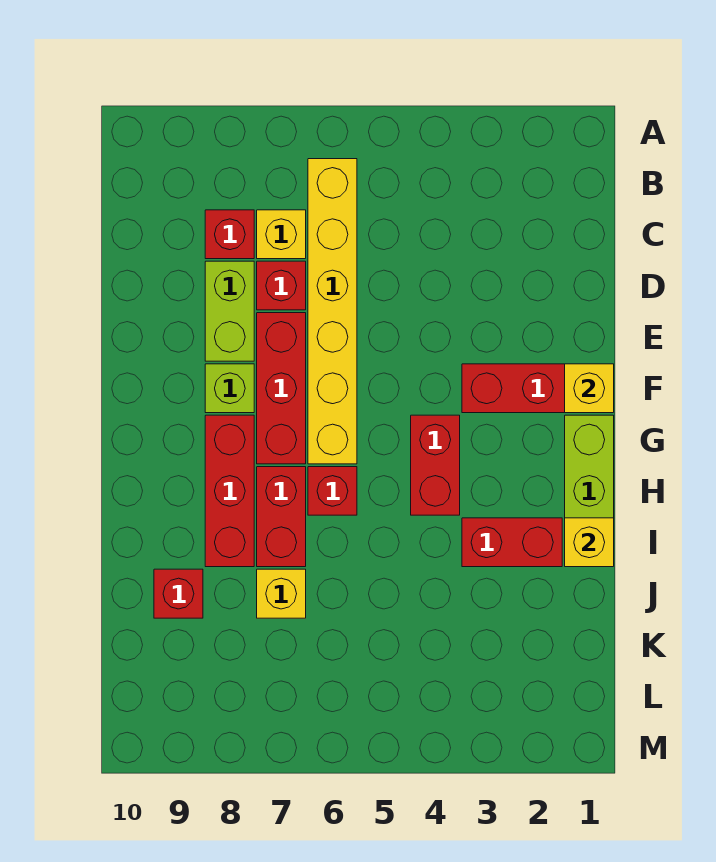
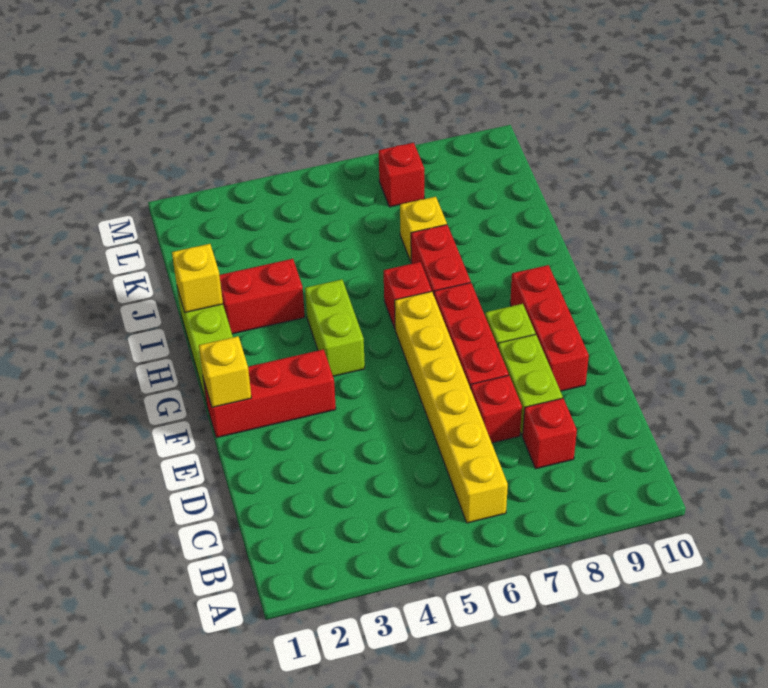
yellow 1x1 brick [257,210,306,259] -> none
red 1x2 brick [411,415,460,515] -> lime 1x2 brick [305,279,365,376]
red 1x3 brick [205,415,254,567] -> red 1x3 brick moved to [510,265,589,391]
red 1x1 brick [154,569,203,618] -> red 1x1 brick moved to [379,143,424,207]

